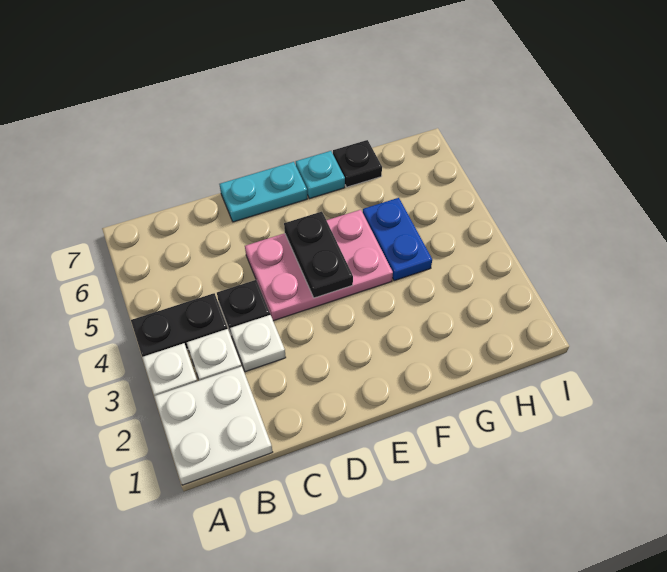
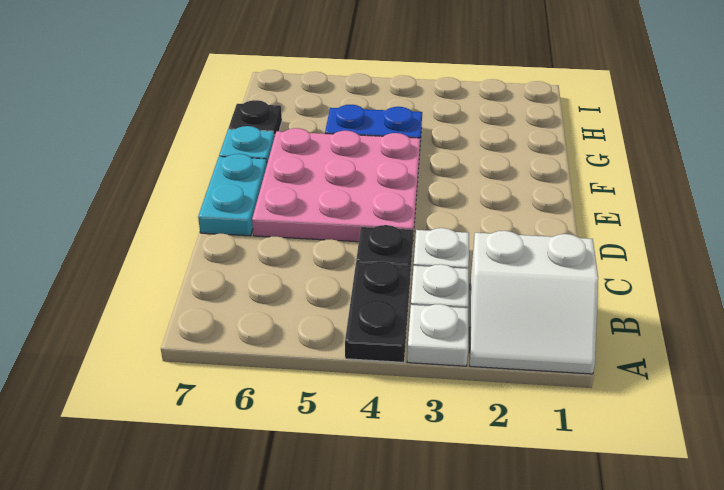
white 2x2 plate [154,366,272,485] -> white 2x2 slope [470,231,598,374]
pink 2x3 plate [245,210,393,321] -> pink 3x3 plate [252,128,420,242]
black 1x2 plate [284,212,353,298] -> none

